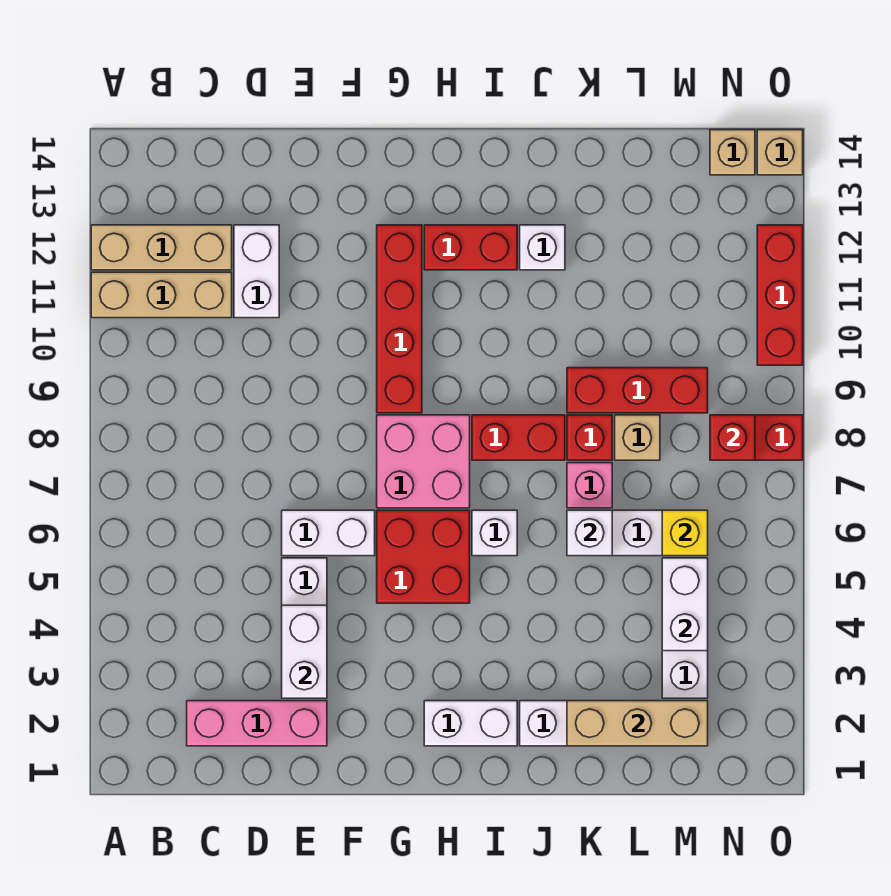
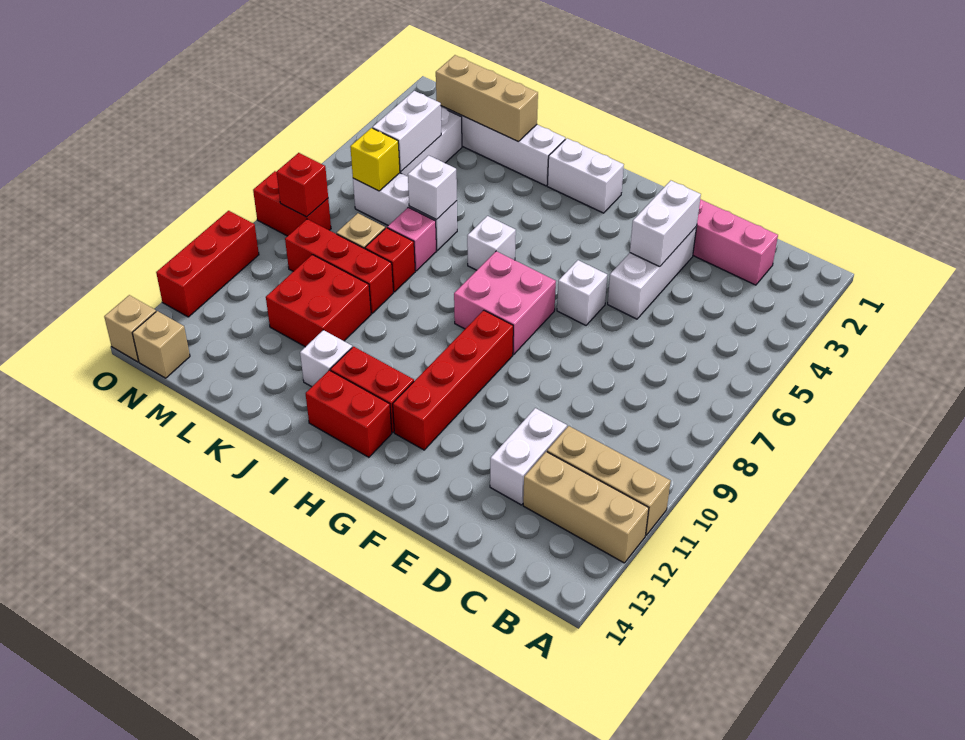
white 1x2 brick [282,510,375,556] -> white 1x1 brick [557,260,607,325]
red 2x2 brick [377,510,470,603] -> red 2x2 brick moved to [266,255,371,347]
red 1x2 brick [472,415,565,460] -> red 1x2 brick moved to [306,370,392,457]

